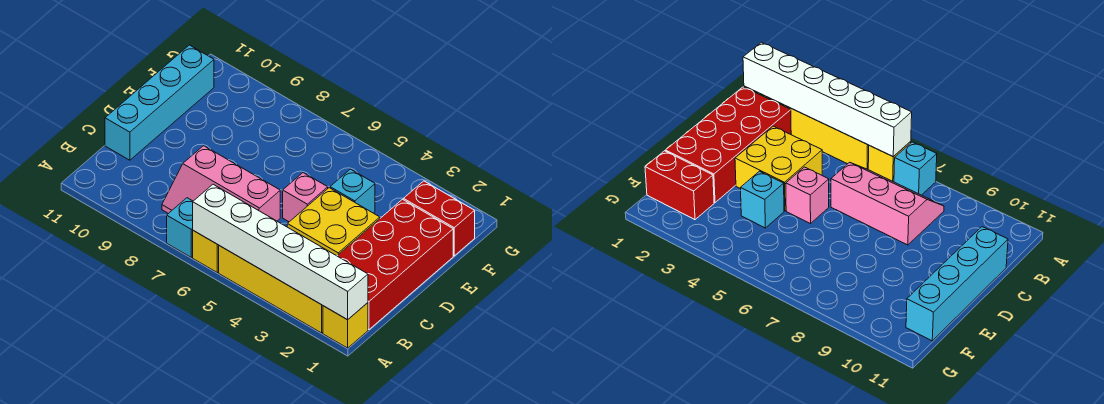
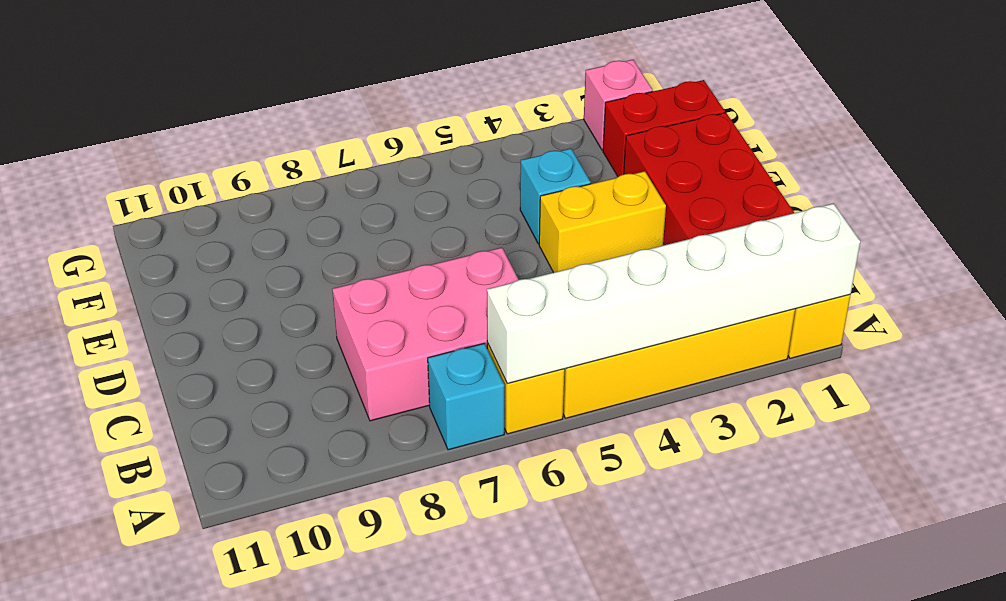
pink 2x3 slope [162,146,280,221] -> pink 2x3 brick [332,248,519,421]
yellow 2x2 brick [287,188,380,256] -> yellow 1x2 brick [539,171,666,273]
cyan 1x4 brick [105,45,214,160] -> none
pink 1x1 brick [283,173,328,222] -> pink 1x1 brick moved to [584,60,653,150]

